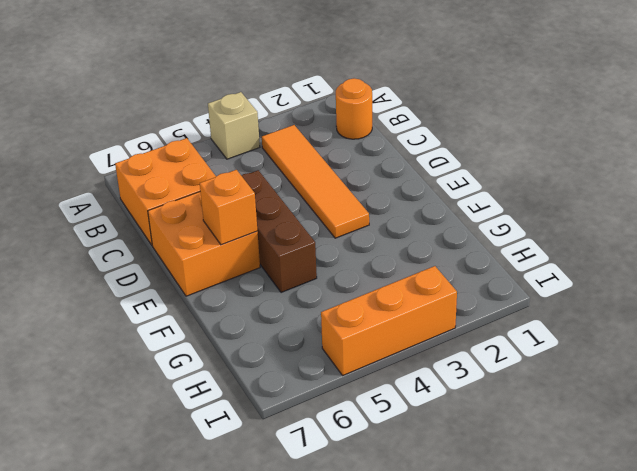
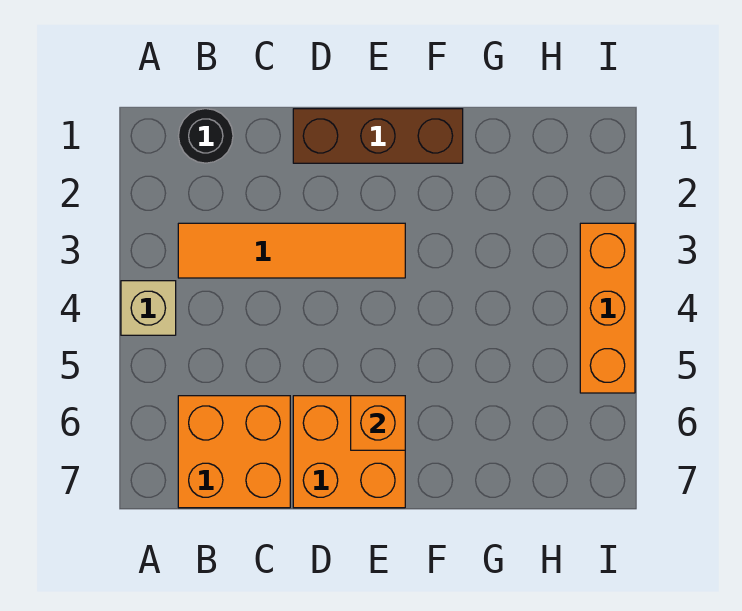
orange 1x1 round brick [336,78,372,139] -> black 1x1 round brick [178,109,233,163]
brown 1x3 brick [241,170,317,293] -> brown 1x3 brick moved to [293,109,463,163]

